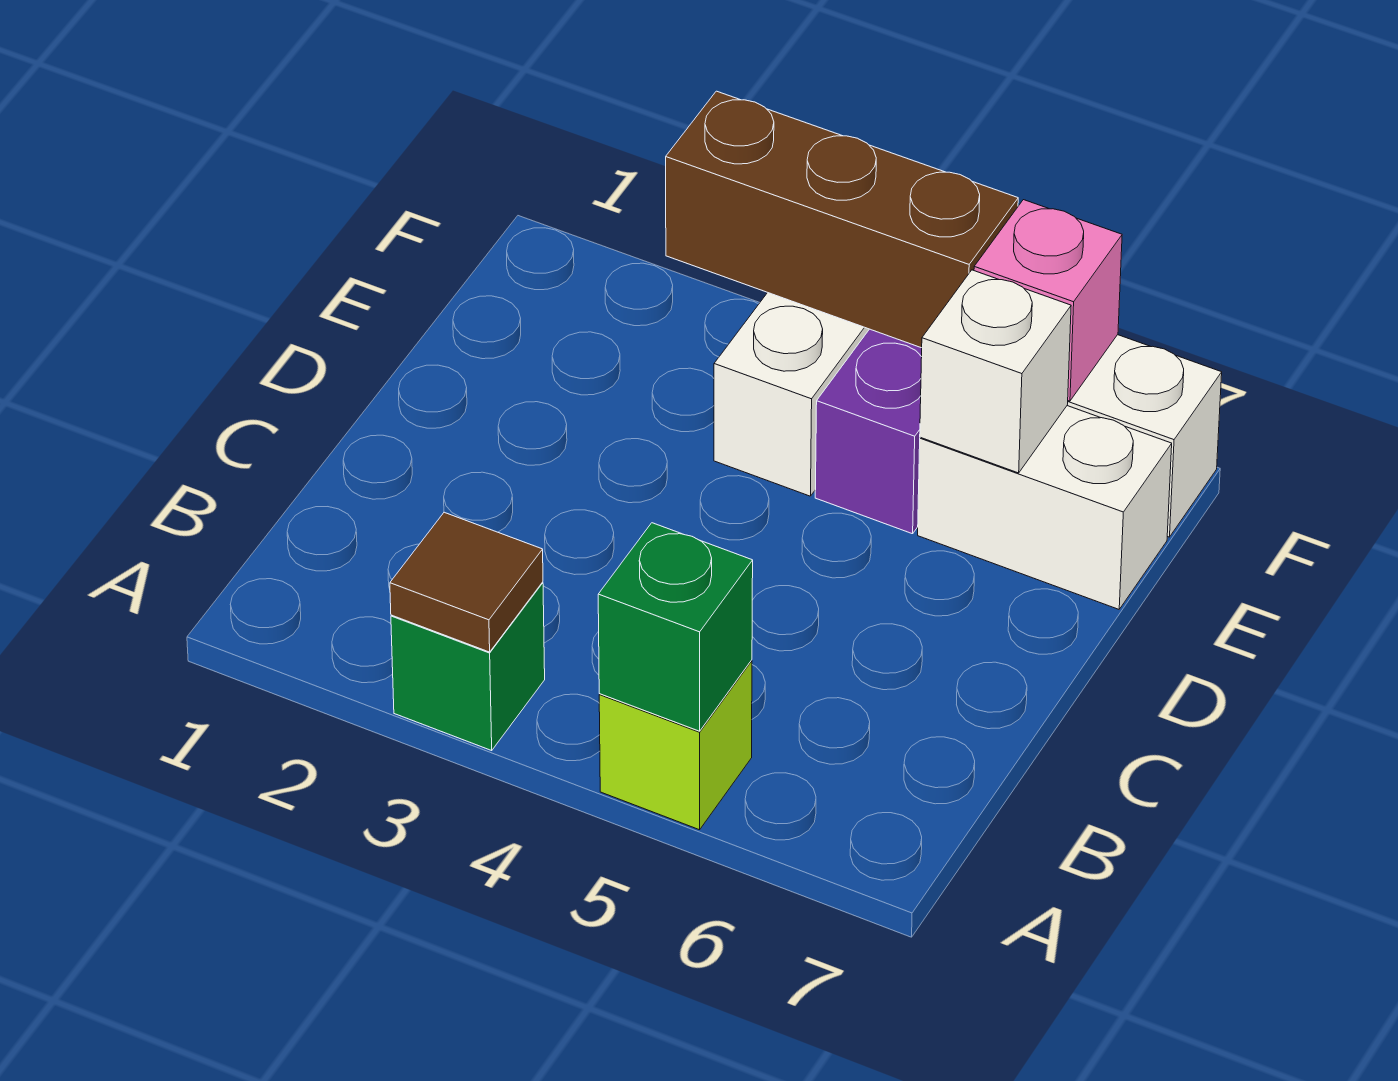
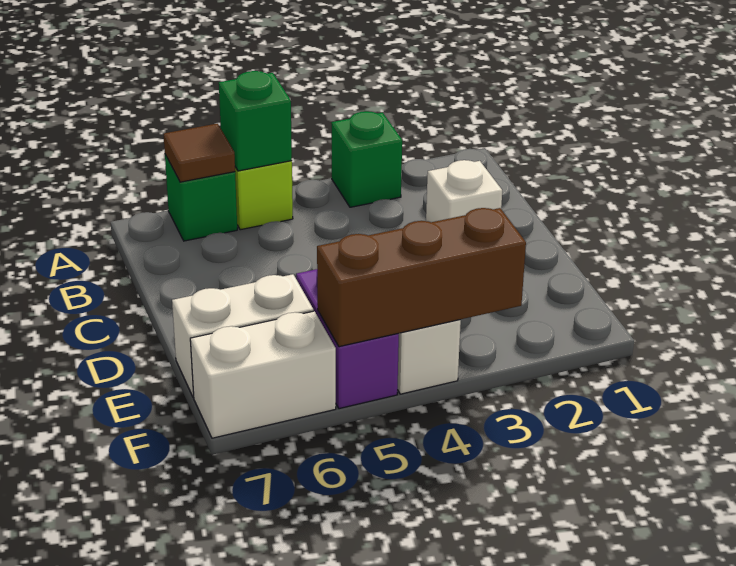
brown 1x1 tile [390,512,543,652] -> brown 1x1 tile moved to [164,124,235,182]
none -> green 1x1 brick [165,155,237,241]
white 1x1 brick [920,270,1071,473] -> white 1x1 brick moved to [426,160,502,222]
pink 1x1 brick [974,200,1122,401] -> none

